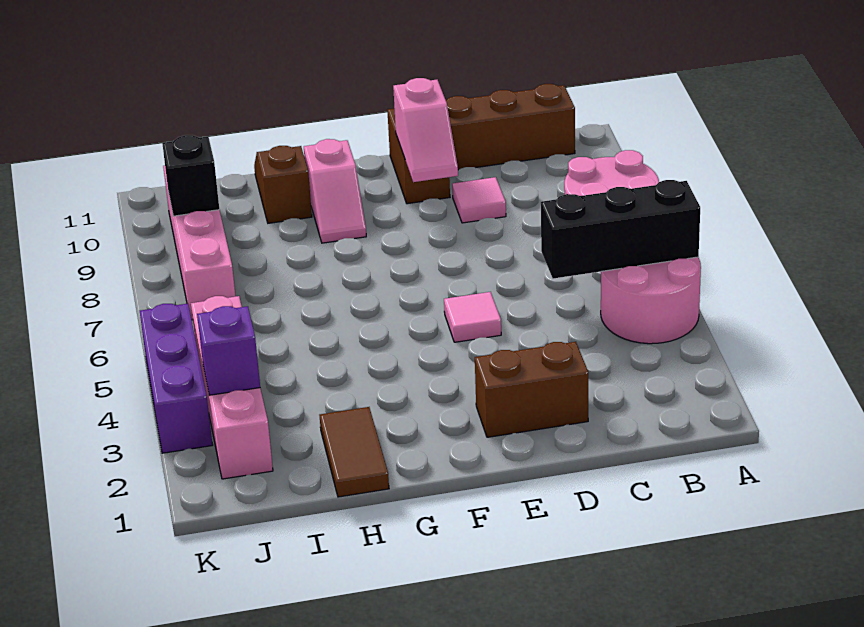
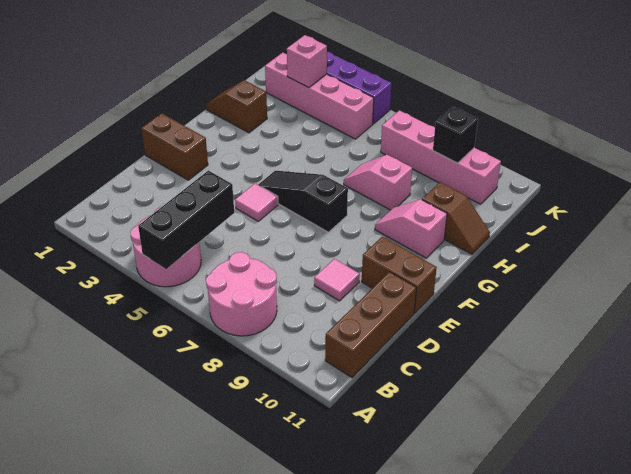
brown 1x2 brick [475,342,588,437] -> brown 1x2 brick turned to [141,113,208,180]
pink 1x2 slope [393,78,458,182] -> pink 1x2 slope moved to [344,155,412,210]
none -> black 1x3 slope [258,171,348,232]
brown 1x2 tile [320,407,389,497] -> brown 1x2 slope [206,80,267,133]
purple 1x1 brick [197,306,260,395] -> pink 1x1 brick [287,35,327,88]

